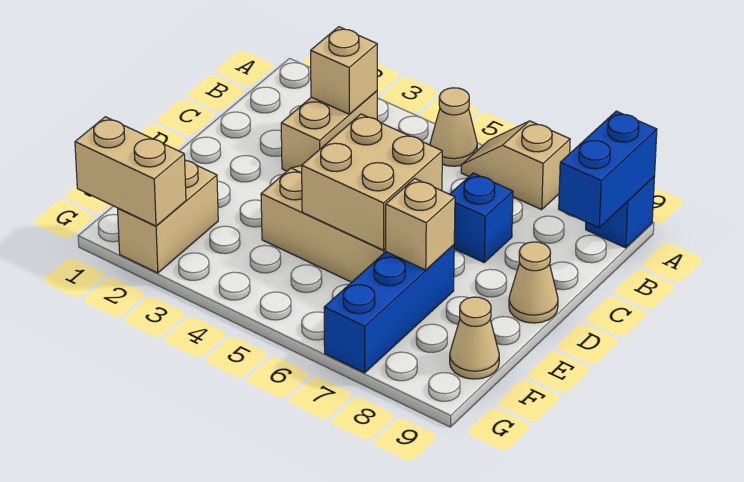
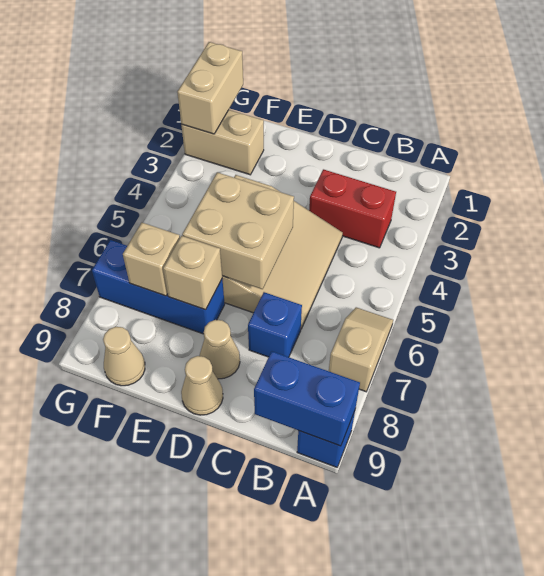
tan 1x1 cone [430,88,477,166] -> tan 1x1 cone moved to [199,320,240,379]
tan 1x2 brick [281,91,377,171] -> red 1x2 brick [309,169,396,248]
tan 1x1 brick [311,27,377,114] -> tan 1x1 brick moved to [123,223,180,296]

